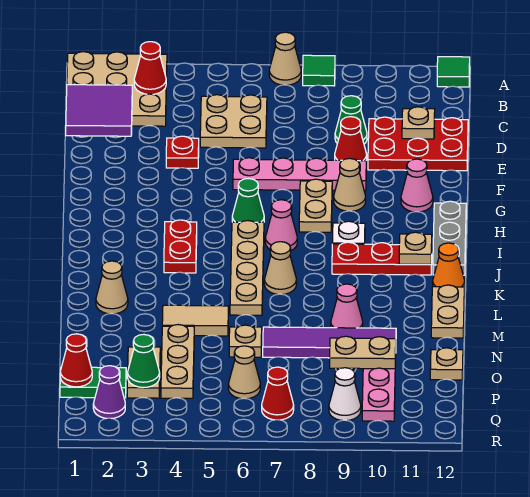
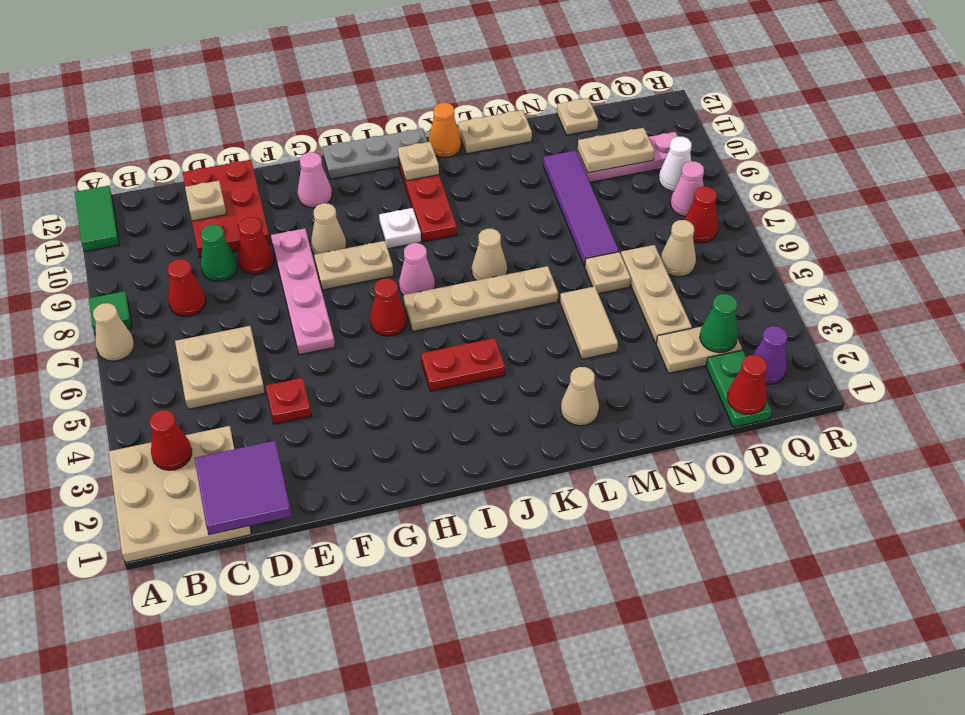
green 1x1 tile [437,57,470,87] -> green 1x2 tile [75,186,119,252]
none -> red 1x1 cone [168,259,206,317]
green 1x1 cone [232,179,264,222] -> red 1x1 cone [370,279,407,336]
pink 1x1 cone [331,284,363,328] -> pink 1x1 cone moved to [671,161,704,217]
tan 1x3 plate [161,325,194,398] -> tan 1x3 plate turned to [621,245,692,343]
tan 1x2 plate [330,336,396,369] -> tan 1x2 plate turned to [578,128,655,173]

